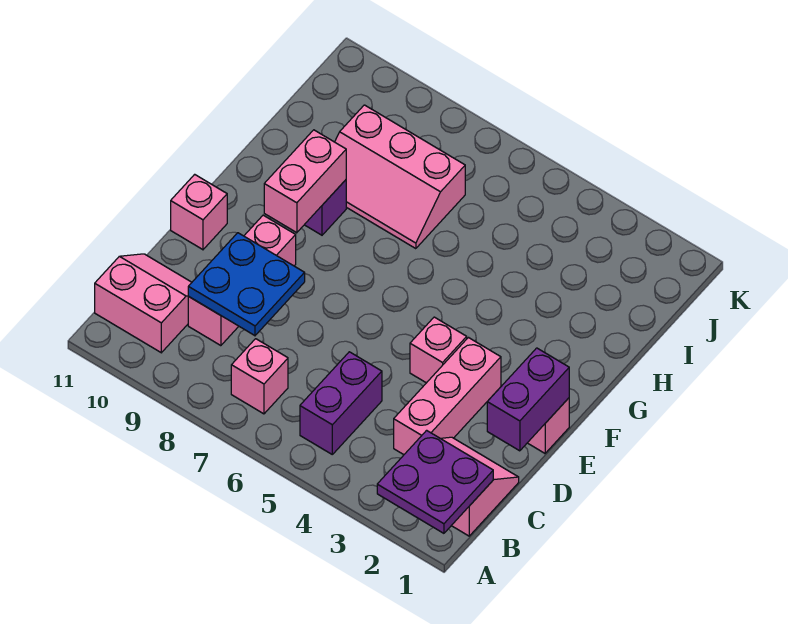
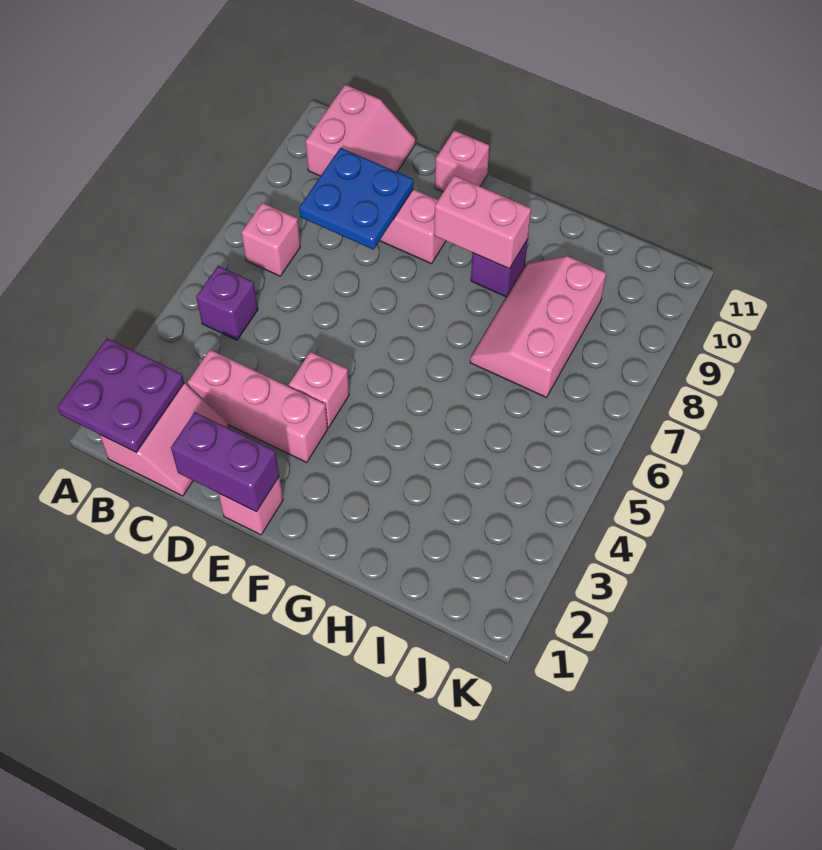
purple 1x2 brick [300,352,382,454] -> purple 1x1 brick [196,266,258,340]

